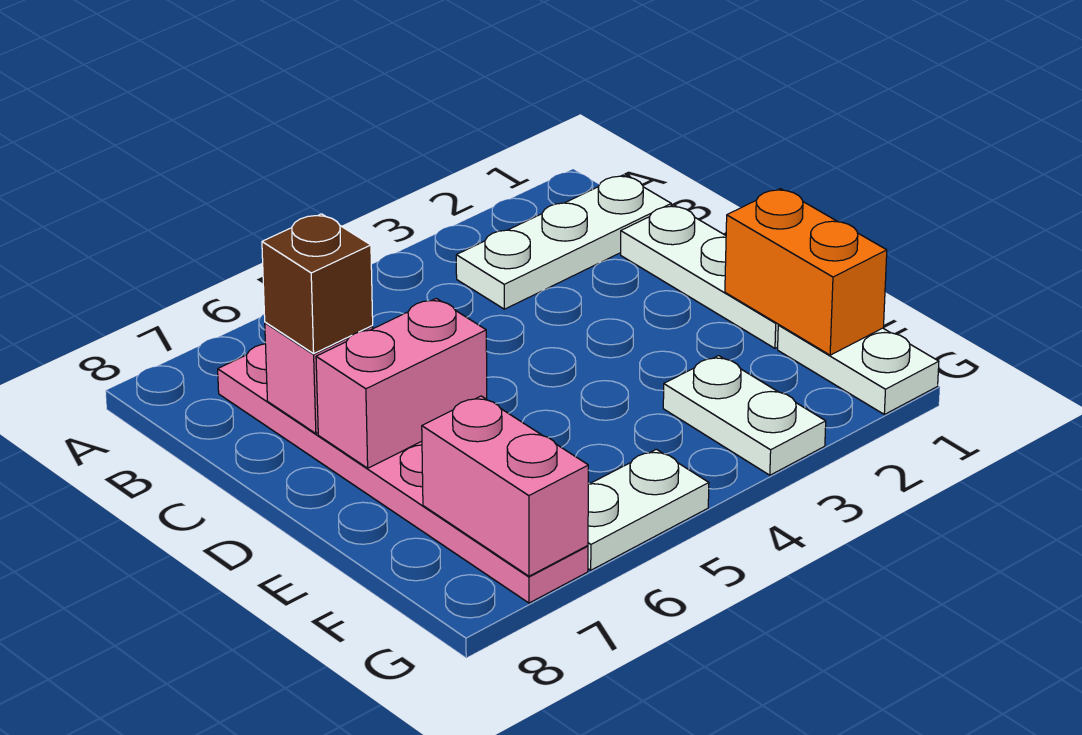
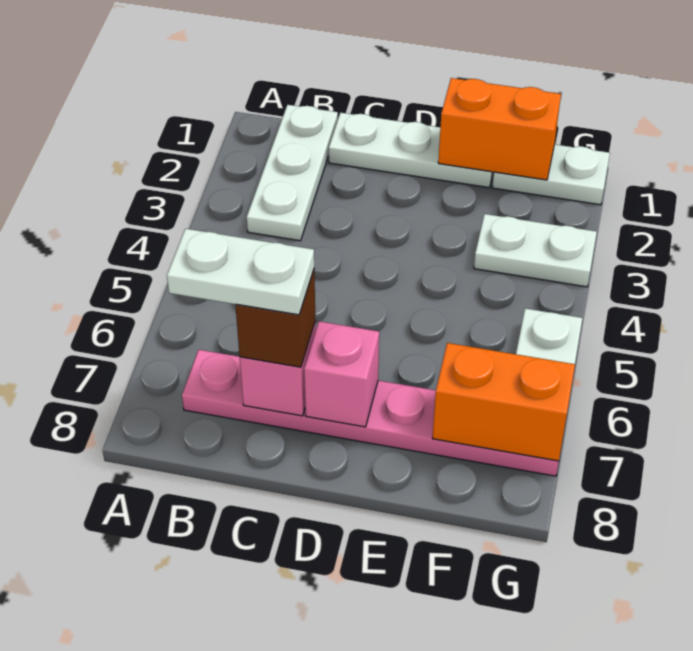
none -> white 1x2 plate [167,229,314,315]
pink 1x2 brick [316,298,487,468] -> pink 1x1 brick [304,321,379,427]
pink 1x2 brick [422,396,588,576] -> orange 1x2 brick [432,343,575,461]

